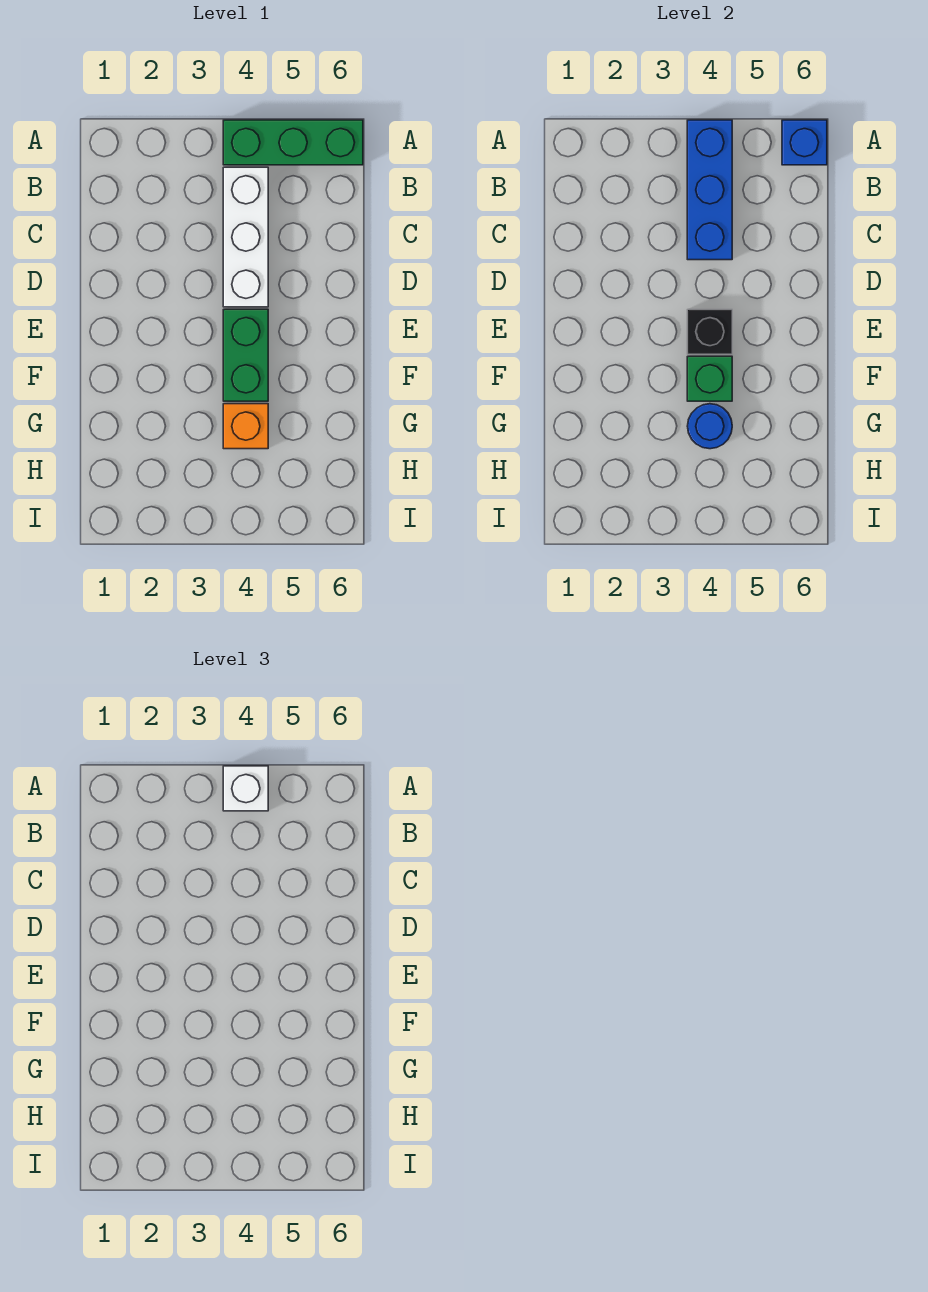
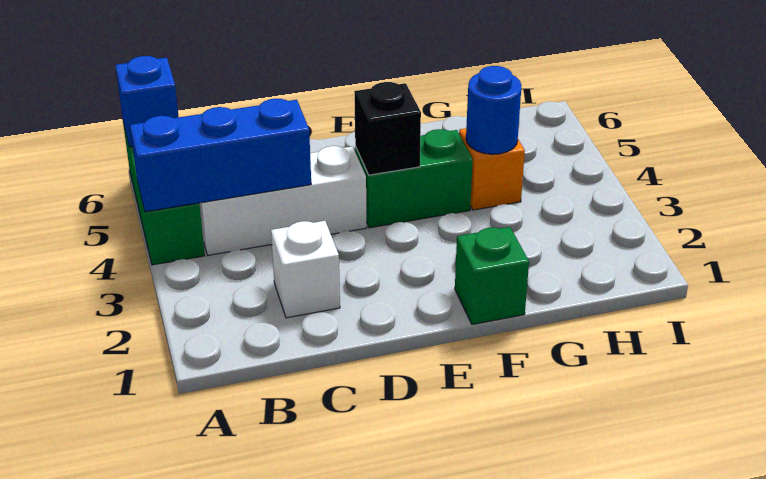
white 1x1 brick [223,766,268,811] -> white 1x1 brick moved to [271,221,340,318]
green 1x1 brick [687,356,732,401] -> green 1x1 brick moved to [455,227,529,324]

